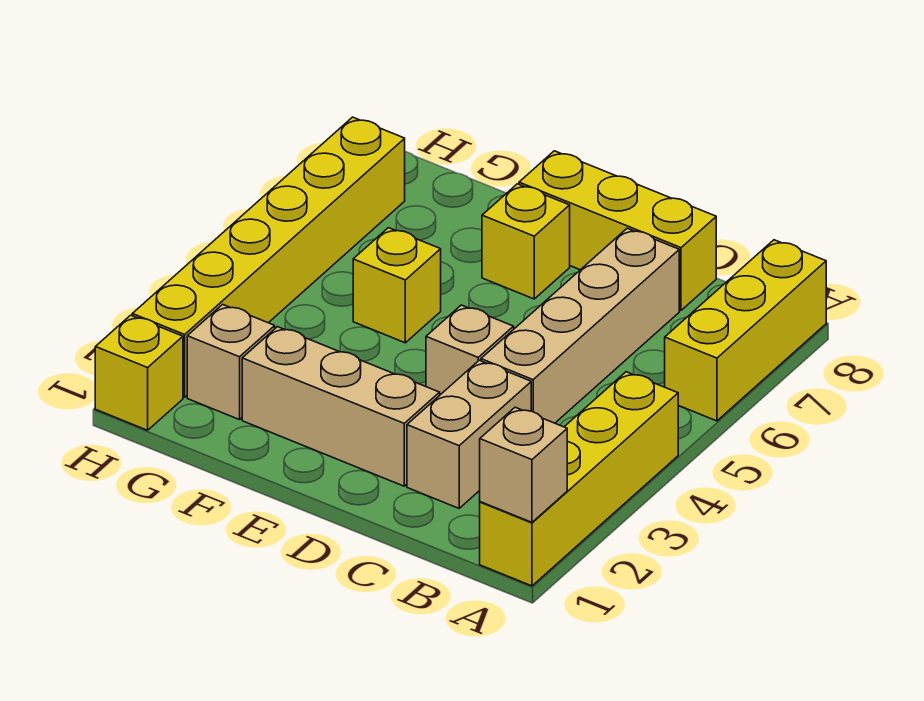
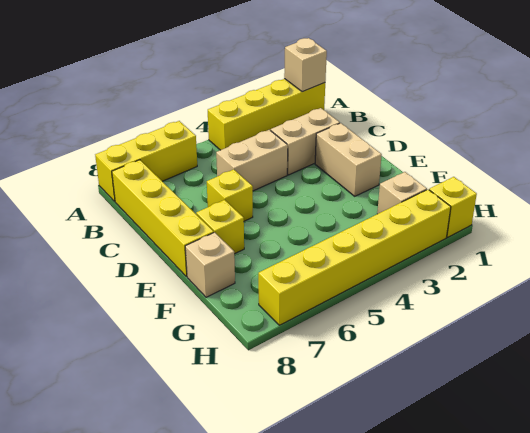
tan 1x4 brick [481,228,679,423] -> tan 1x2 brick [216,130,288,191]
yellow 1x3 brick [519,151,716,310] -> yellow 1x4 brick [112,160,214,277]
tan 1x3 brick [242,327,440,486] -> tan 1x2 brick [315,123,382,196]
tan 1x1 brick [426,305,514,395] -> tan 1x1 brick moved to [185,232,235,297]
yellow 1x1 brick [353,228,441,343] -> yellow 1x1 brick moved to [207,169,253,221]

